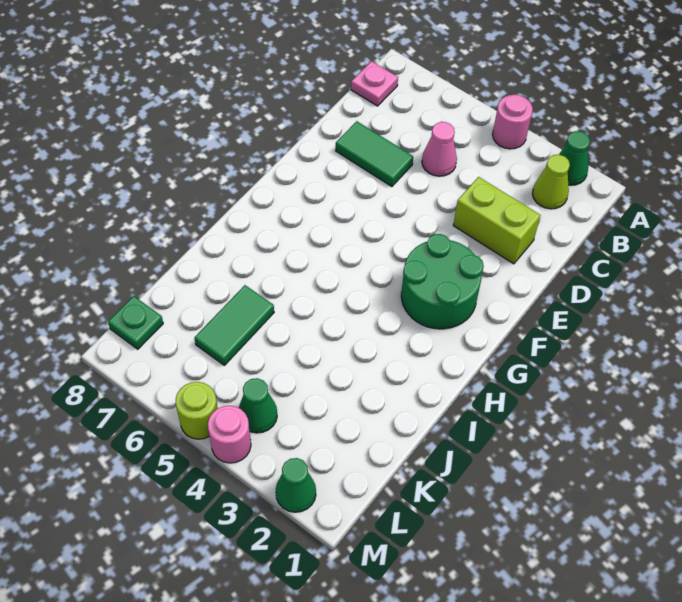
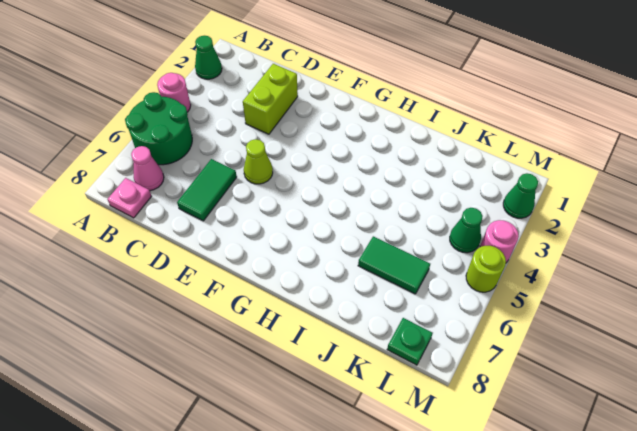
lime 1x1 cone [532,155,570,209] -> lime 1x1 cone moved to [244,139,273,184]
pink 1x1 cone [422,122,457,176] -> pink 1x1 cone moved to [131,146,164,191]
green 2x2 round brick [401,234,484,329] -> green 2x2 round brick moved to [125,92,192,165]

